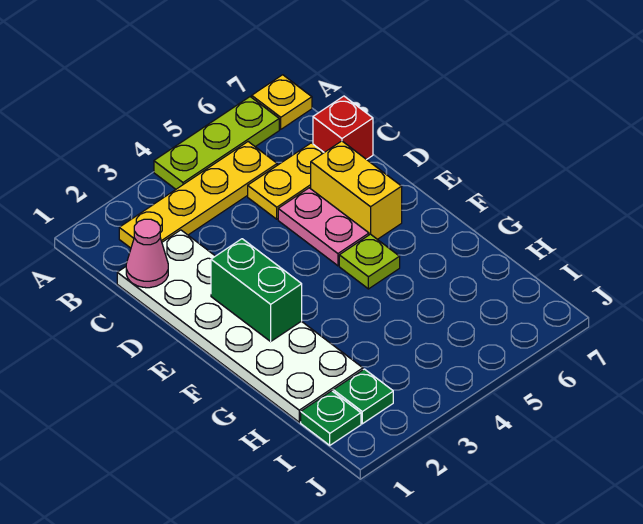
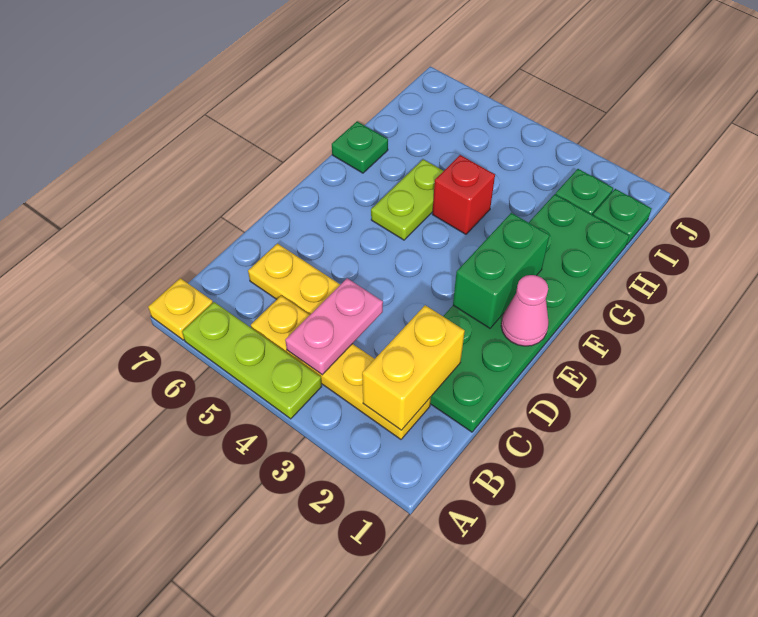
white 2x6 plate [117,230,363,422] -> green 2x6 plate [430,194,629,432]
pink 1x1 cone [126,219,168,288] -> pink 1x1 cone moved to [501,275,549,346]
red 1x1 brick [313,96,373,160] -> red 1x1 brick moved to [432,155,495,234]
pink 1x2 plate [278,188,369,266] -> pink 1x2 plate moved to [285,278,383,375]
yellow 1x2 brick [311,141,402,239] -> yellow 1x2 brick moved to [362,305,465,430]
lime 1x1 plate [339,234,400,289] -> lime 1x2 plate [371,159,443,240]
none -> green 1x1 plate [332,122,388,173]

